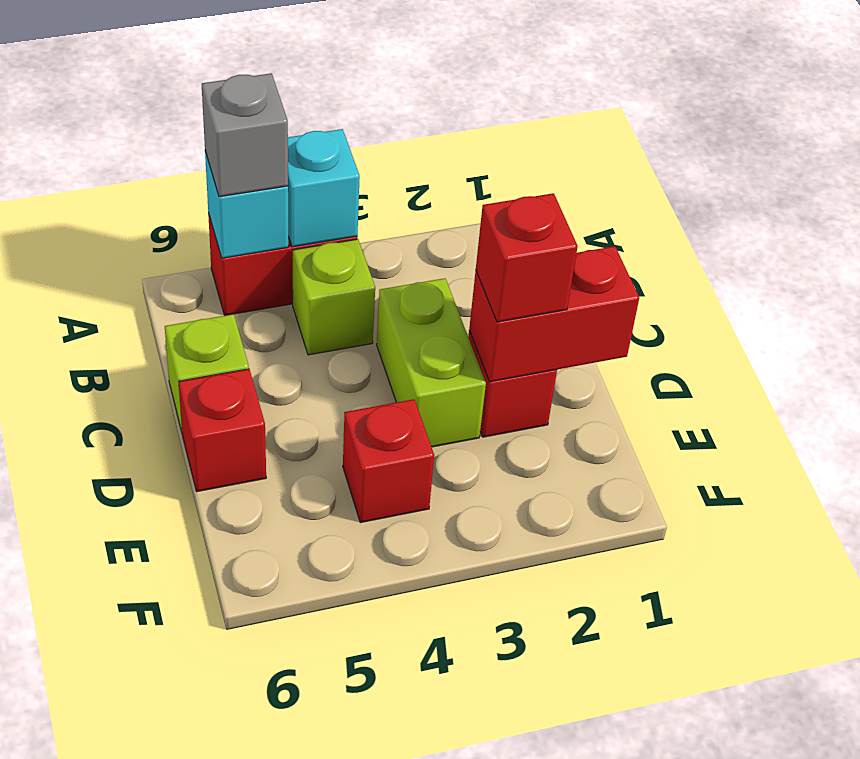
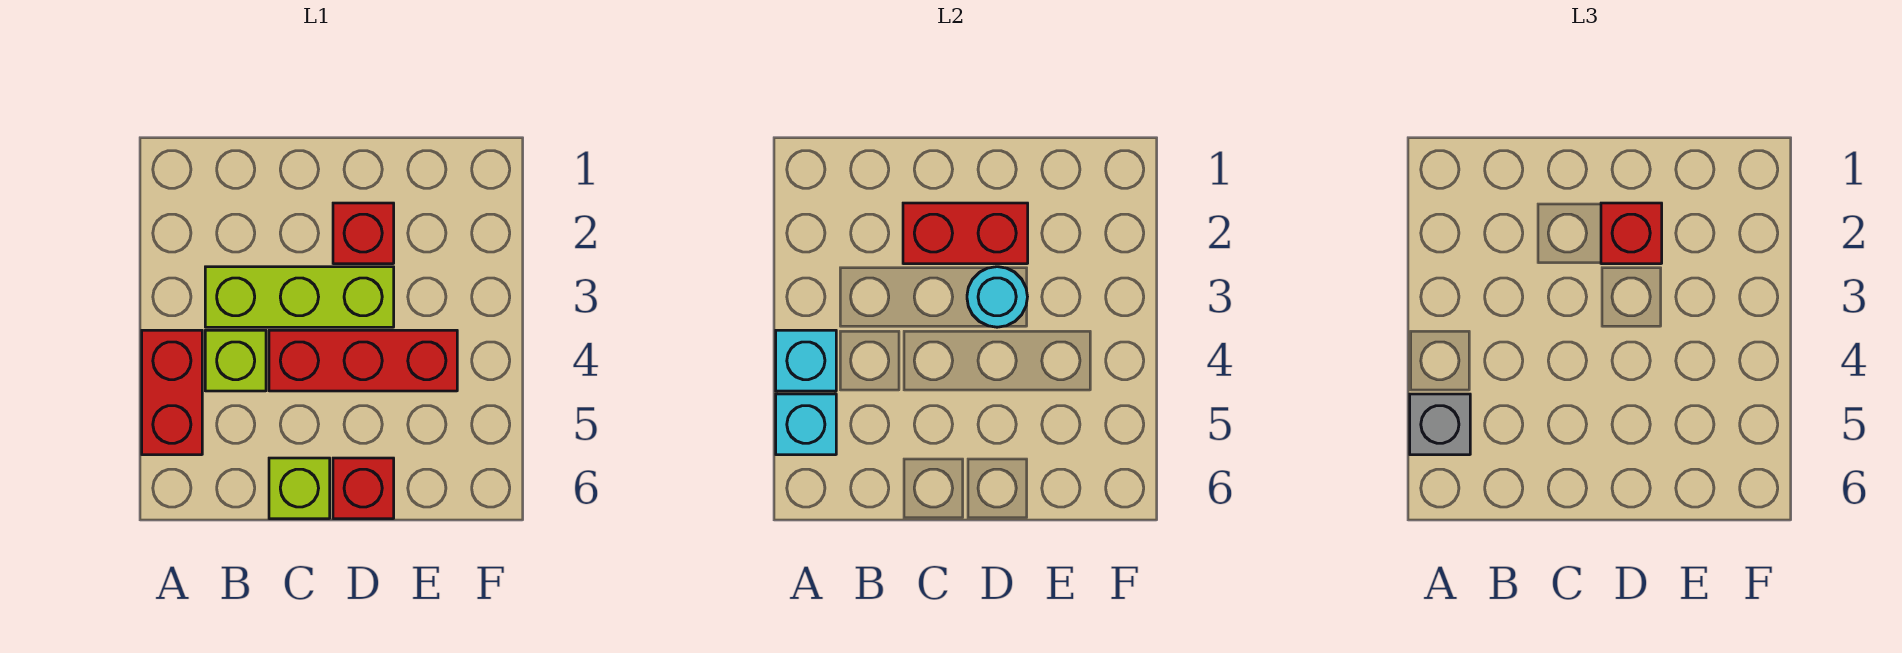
lime 1x2 brick [377,278,486,447] -> lime 1x3 brick [205,267,394,327]
red 1x2 brick [469,246,639,382] -> red 1x2 brick turned to [903,203,1028,264]
none -> cyan 1x1 round brick [967,267,1027,327]
red 1x1 brick [343,399,434,523] -> red 1x3 brick [269,330,457,391]

